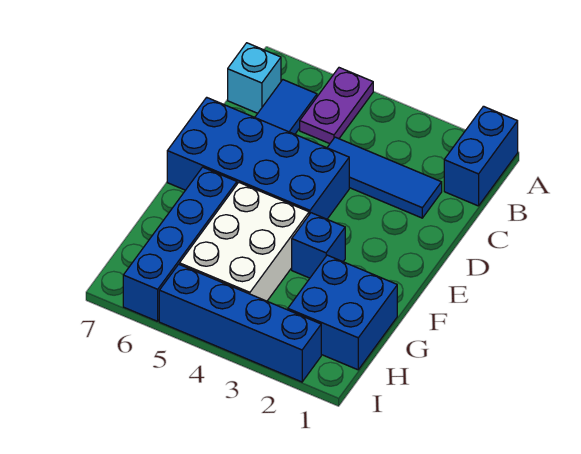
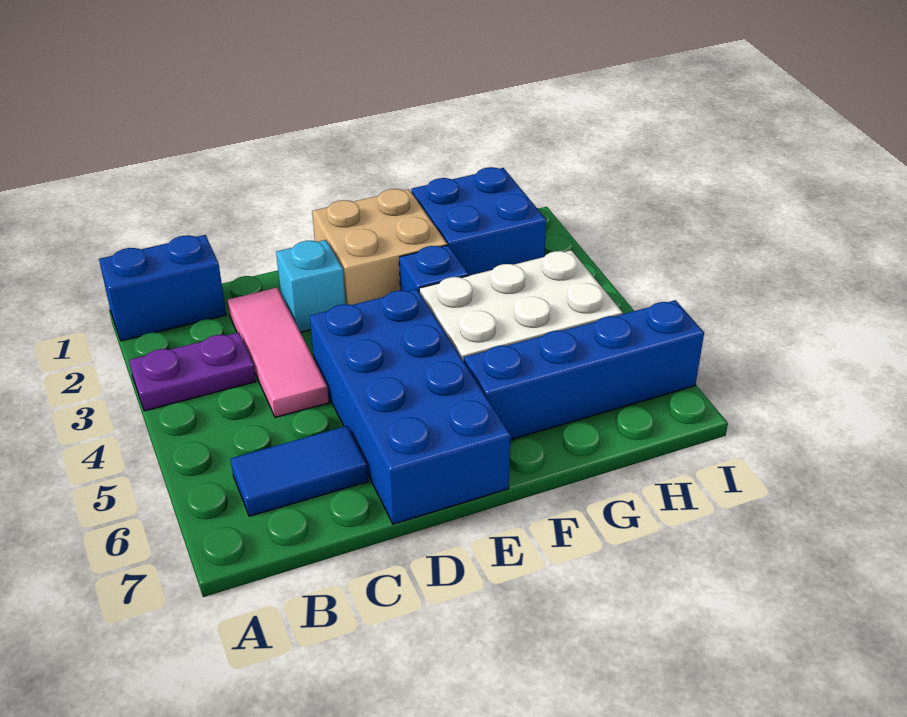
purple 1x2 plate [300,68,373,144] -> purple 1x2 plate moved to [129,332,256,411]
cyan 1x1 brick [228,43,281,113] -> cyan 1x1 brick moved to [276,240,345,332]
blue 1x3 tile [327,137,442,218] -> pink 1x3 tile [227,288,329,417]
none -> tan 2x2 brick [312,189,447,305]
blue 1x4 brick [159,264,321,382] -> none

